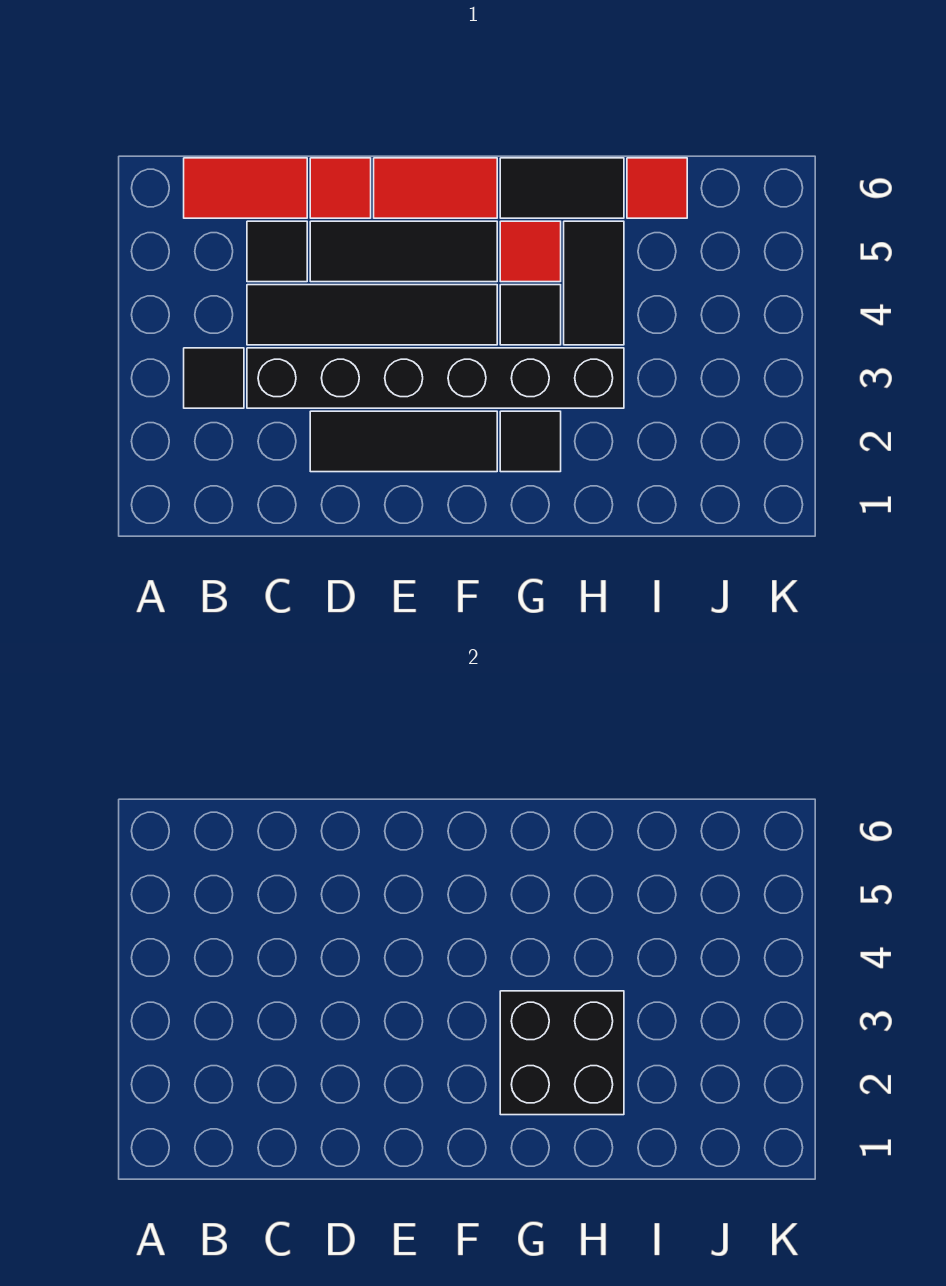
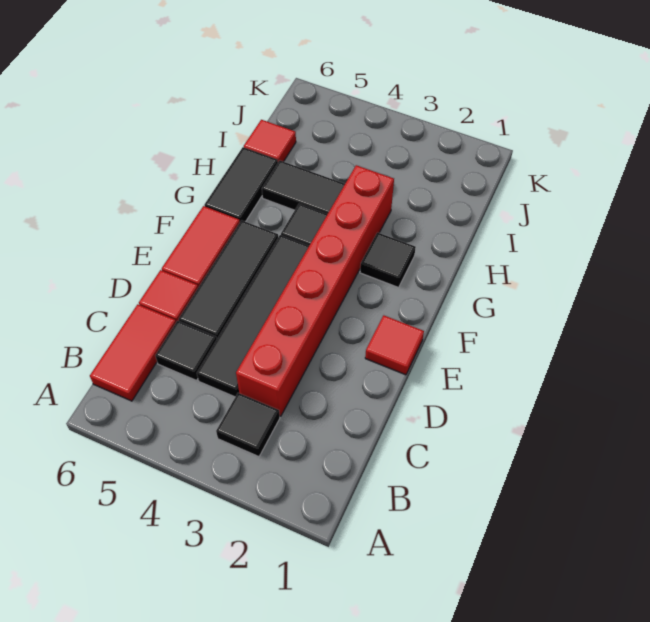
black 1x6 brick [247,348,624,408] -> red 1x6 brick [236,165,394,416]
black 1x3 tile [310,411,497,472] -> none
black 2x2 brick [500,991,624,1115] -> none
red 1x1 tile [500,221,561,282] -> red 1x1 tile moved to [365,315,424,375]

